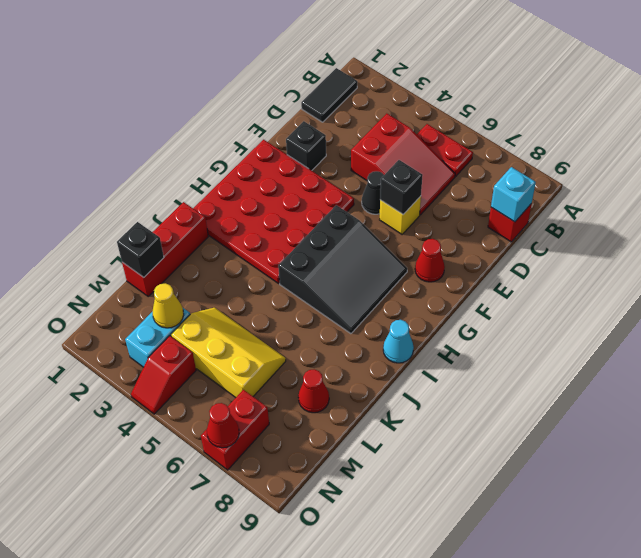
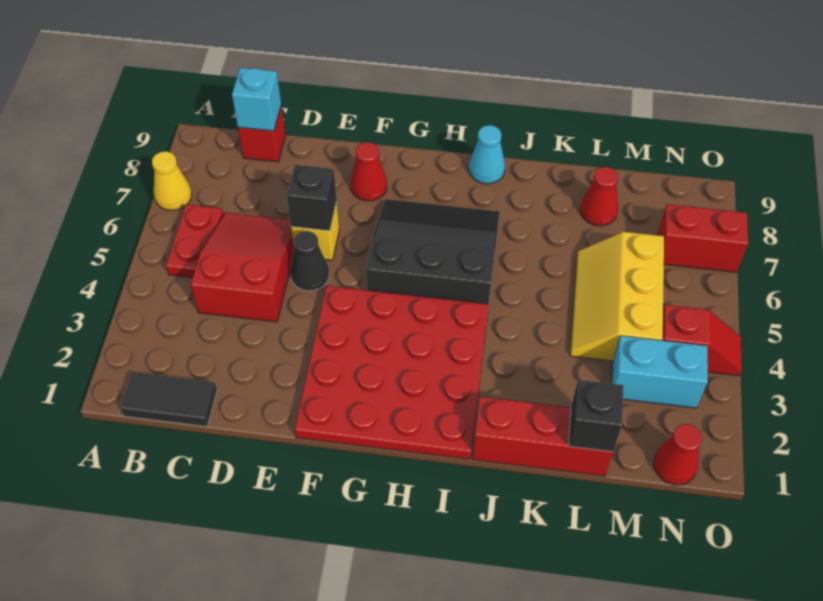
black 1x1 brick [286,121,326,171] -> none
yellow 1x1 cone [153,283,184,328] -> yellow 1x1 cone moved to [152,151,192,210]
red 1x1 cone [207,403,239,448] -> red 1x1 cone moved to [654,424,702,485]

